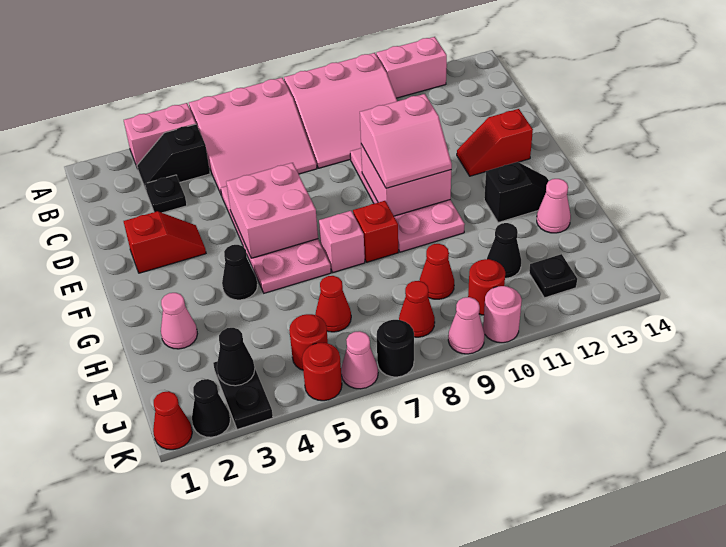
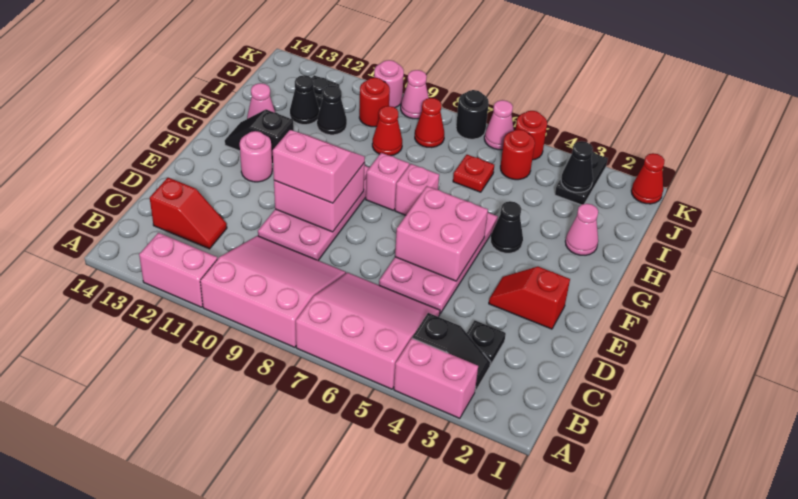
red 1x2 slope [457,109,533,176] -> red 1x2 slope moved to [150,178,227,249]
none -> pink 1x1 round brick [240,131,272,182]
red 1x1 brick [353,201,398,262] -> pink 1x1 brick [366,153,409,211]
red 1x1 cone [315,276,351,332] -> red 1x1 plate [453,155,494,192]
black 1x1 cone [192,379,230,437] -> black 1x1 cone moved to [290,75,319,125]

